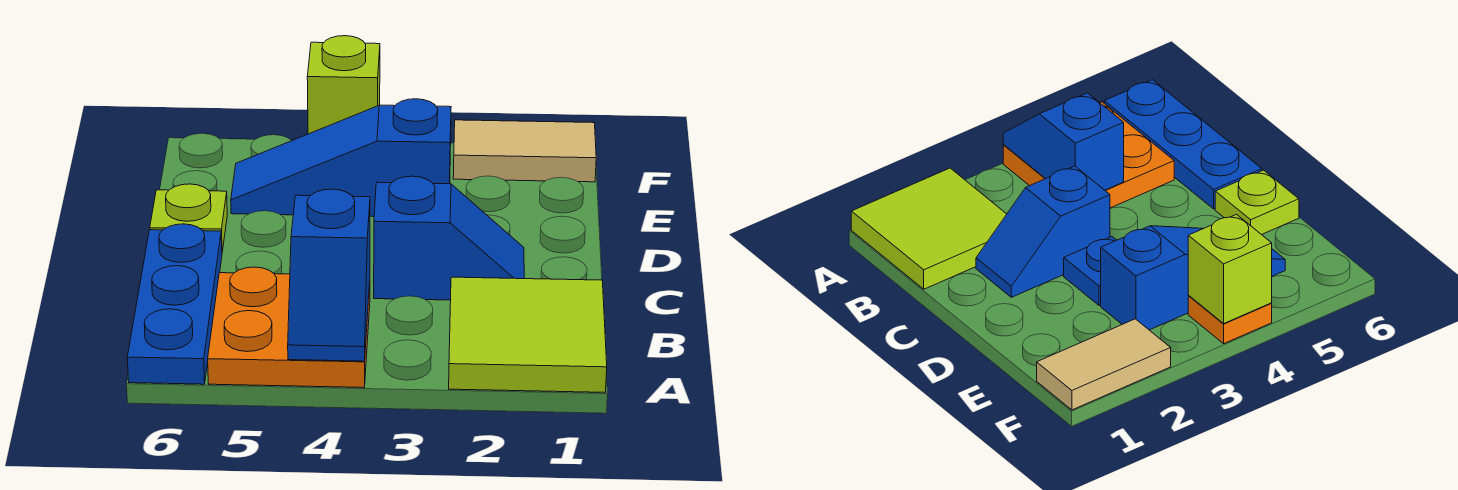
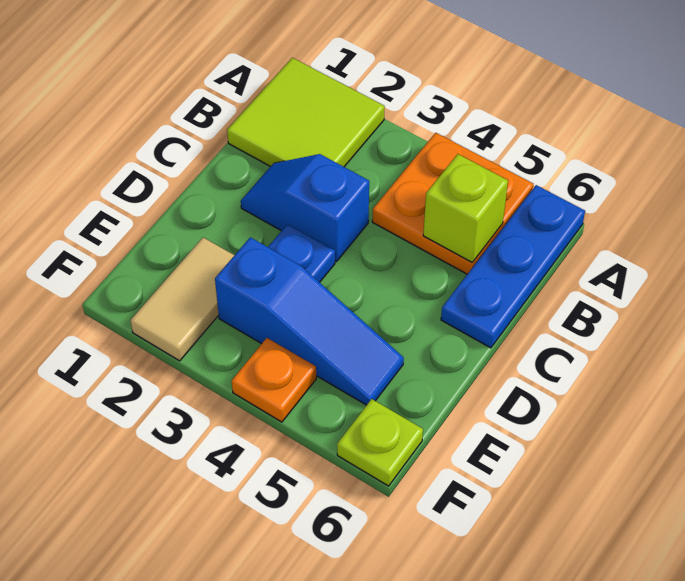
blue 1x2 slope [288,189,370,361] -> none
lime 1x1 plate [150,184,227,252] -> lime 1x1 plate moved to [337,399,423,486]
tan 1x2 tile [453,120,596,182] -> tan 1x2 tile turned to [130,237,234,361]
lime 1x1 brick [307,36,380,134] -> lime 1x1 brick moved to [423,154,508,262]

